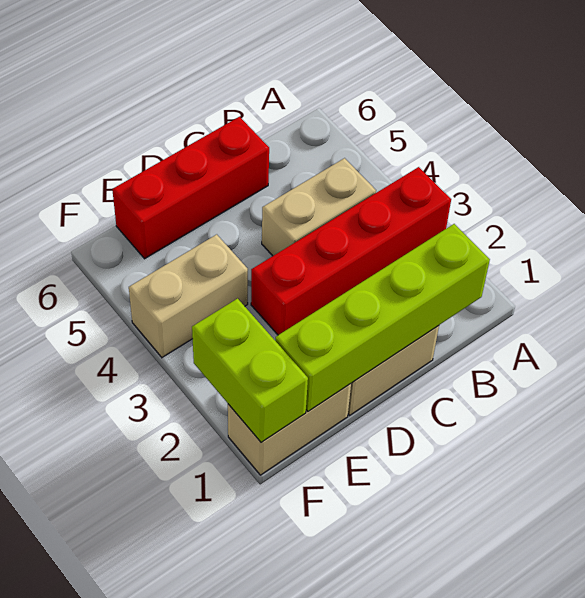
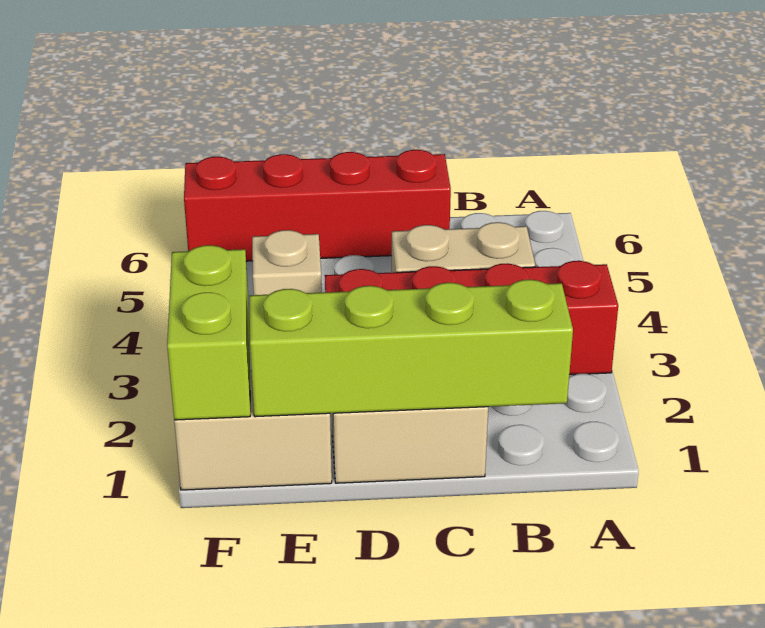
red 1x3 brick [112,117,269,259] -> red 1x4 brick [184,150,451,261]
tan 1x2 brick [129,234,248,357] -> tan 1x1 brick [252,230,322,295]

